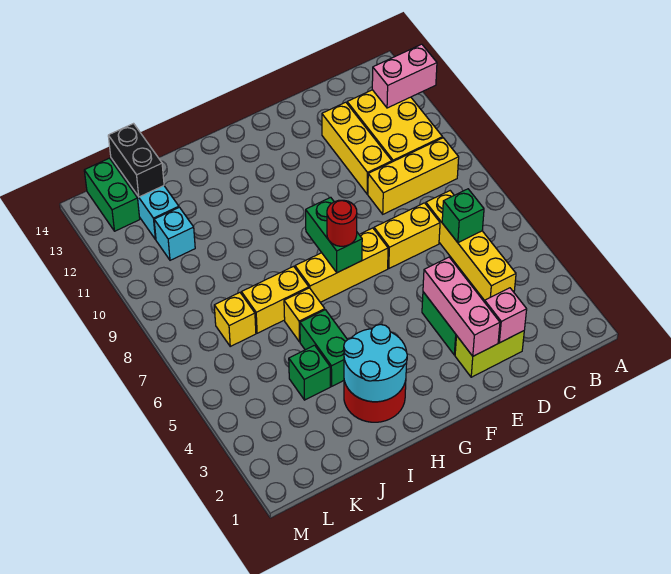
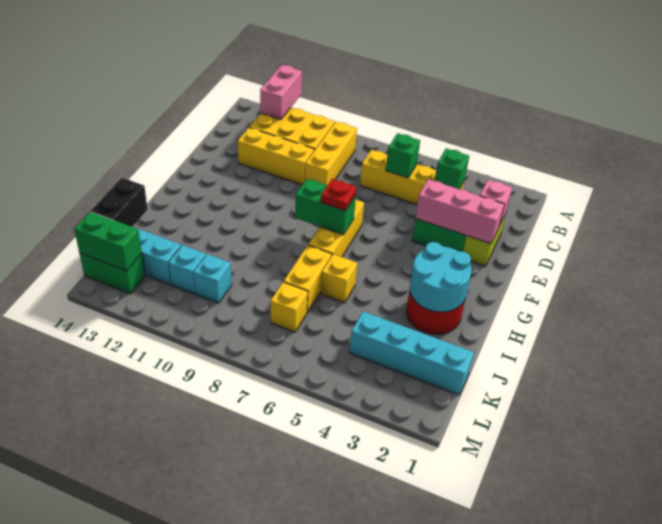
yellow 1x2 brick [374,203,440,268] -> none
red 1x1 round brick [327,200,357,246] -> red 1x1 plate [321,179,356,211]
green 1x2 brick [300,310,347,386] -> green 1x2 brick moved to [74,212,142,271]
green 1x1 brick [289,345,330,400] -> green 1x1 brick moved to [435,148,469,189]
none -> cyan 1x4 brick [350,312,474,395]
none -> cyan 1x1 brick [193,254,232,303]
black 1x2 brick [108,124,164,197] -> black 1x2 brick turned to [91,178,148,227]

